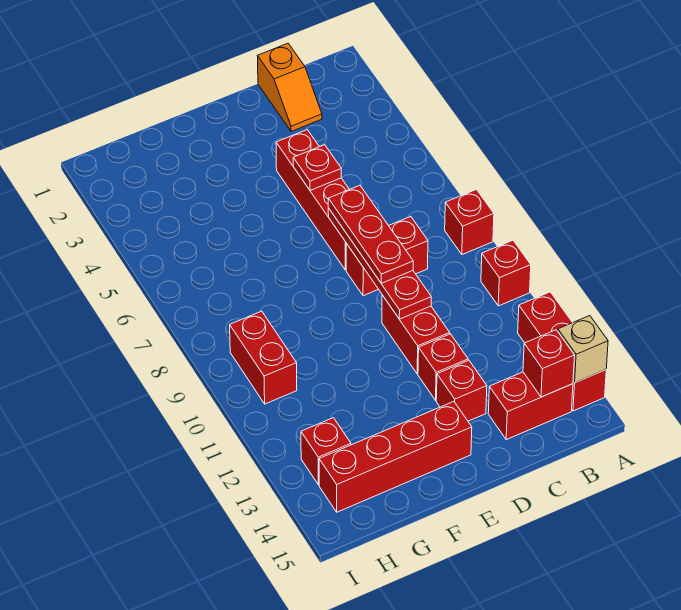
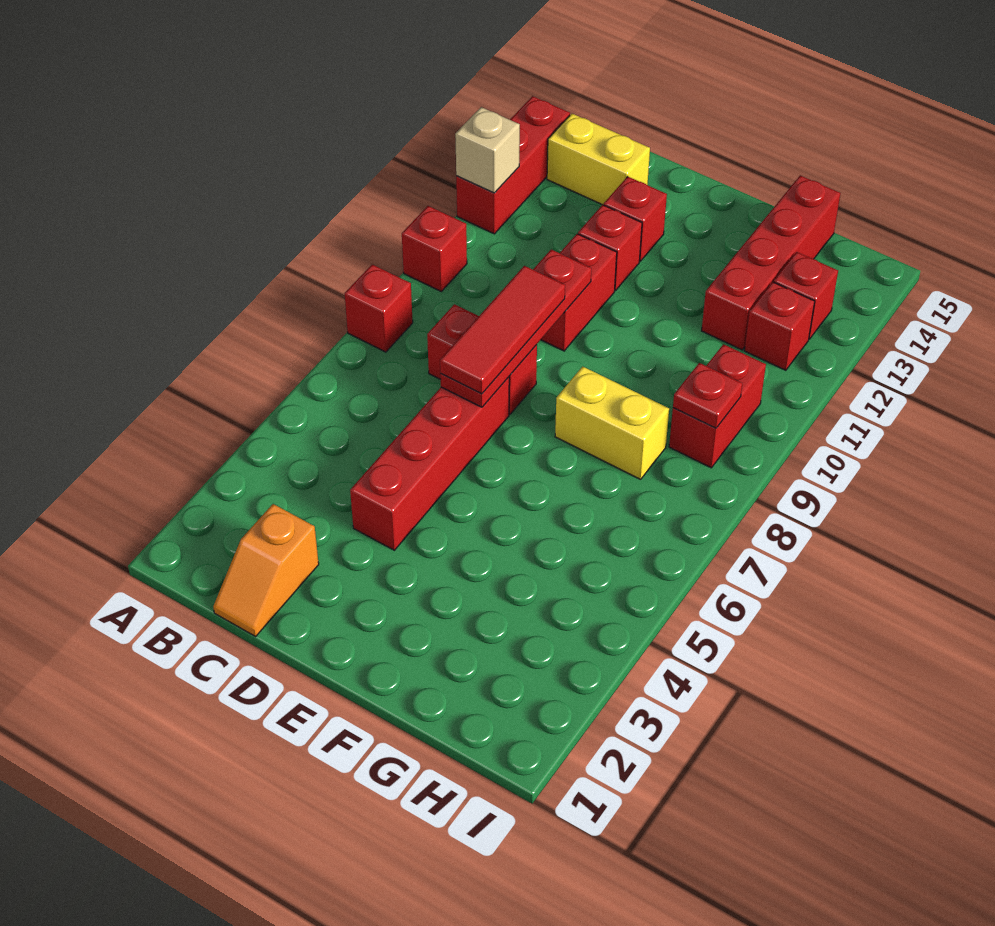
tan 1x1 brick [558,316,608,383] -> tan 1x1 brick moved to [455,107,520,193]
red 1x2 brick [488,372,573,440] -> yellow 1x2 brick [547,114,650,205]
red 1x1 brick [523,330,575,397] -> red 1x1 brick moved to [744,282,815,370]
orange 1x2 slope [258,43,322,131] -> orange 1x2 slope turned to [213,504,319,636]
red 1x1 plate [293,145,341,190] -> red 1x1 plate moved to [673,363,742,428]
red 1x3 plate [328,185,413,283] -> red 1x3 tile [440,266,565,394]
red 1x4 brick [319,401,472,512] -> red 1x4 brick turned to [702,176,841,350]
none -> yellow 1x2 brick [555,366,669,479]

